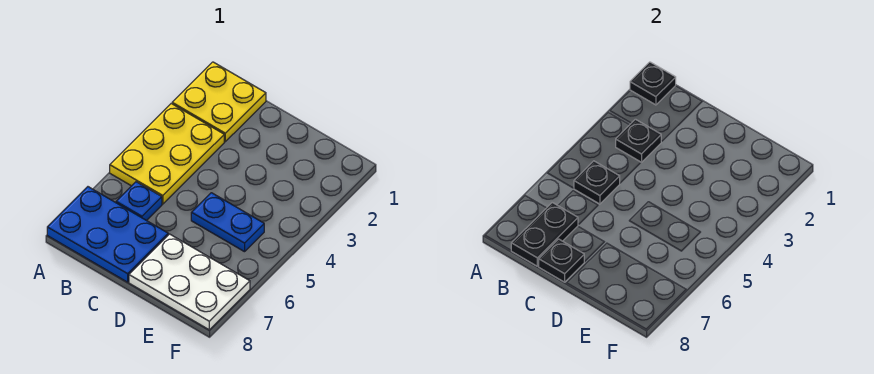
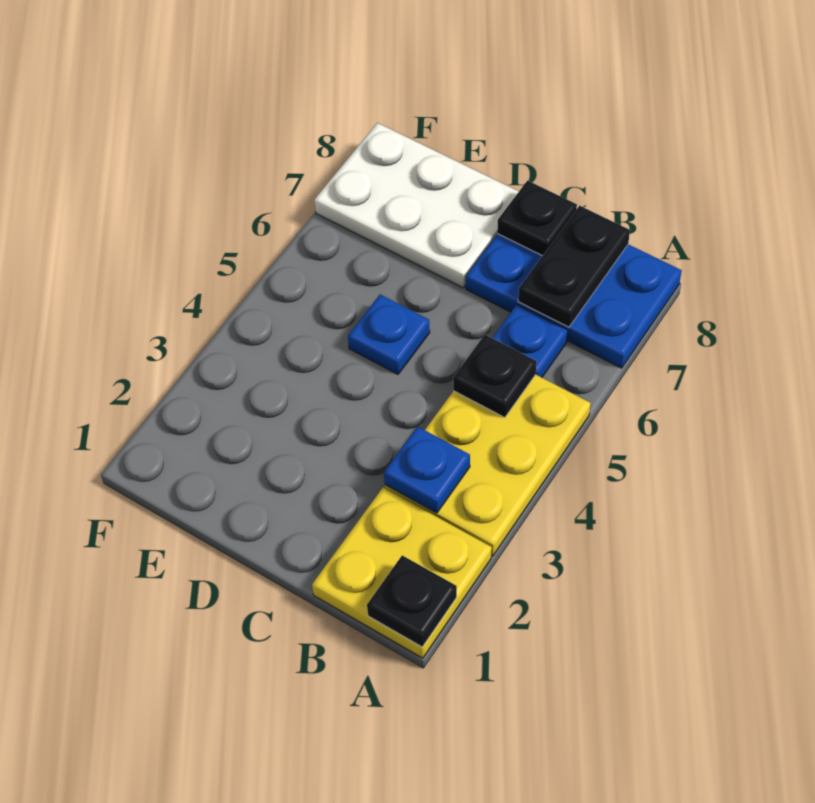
black 1x1 plate [616,119,661,163] -> blue 1x1 plate [384,426,470,513]
blue 1x2 plate [191,193,264,252] -> blue 1x1 plate [348,295,430,374]

